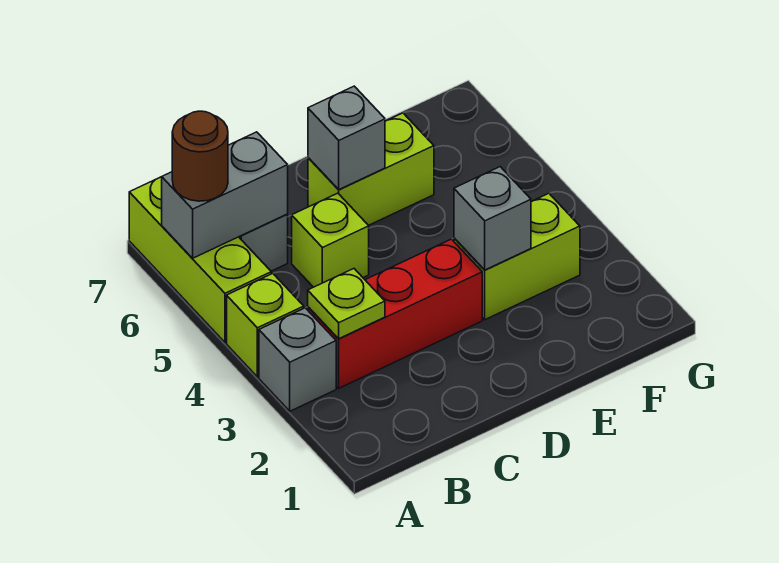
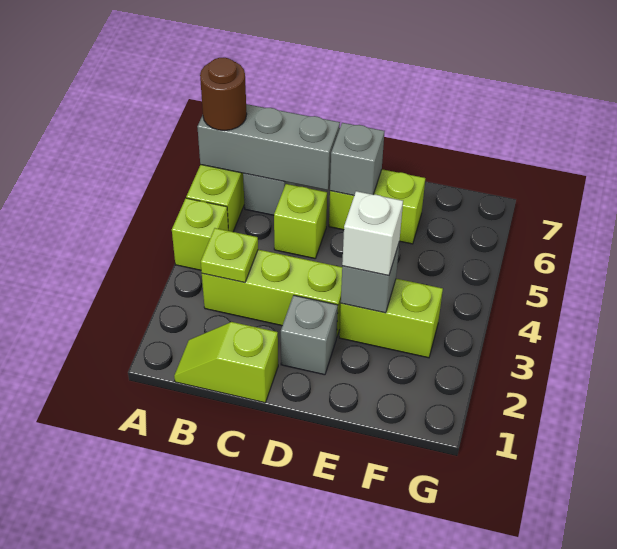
grey 1x1 brick [259,308,336,411] -> grey 1x1 brick moved to [281,295,338,375]
grey 1x2 brick [162,132,288,258] -> grey 1x3 brick [197,104,340,190]
none -> lime 1x2 slope [174,322,278,403]
red 1x3 brick [308,239,482,388] -> lime 1x3 brick [202,250,342,336]
none -> white 1x1 brick [342,191,403,275]

